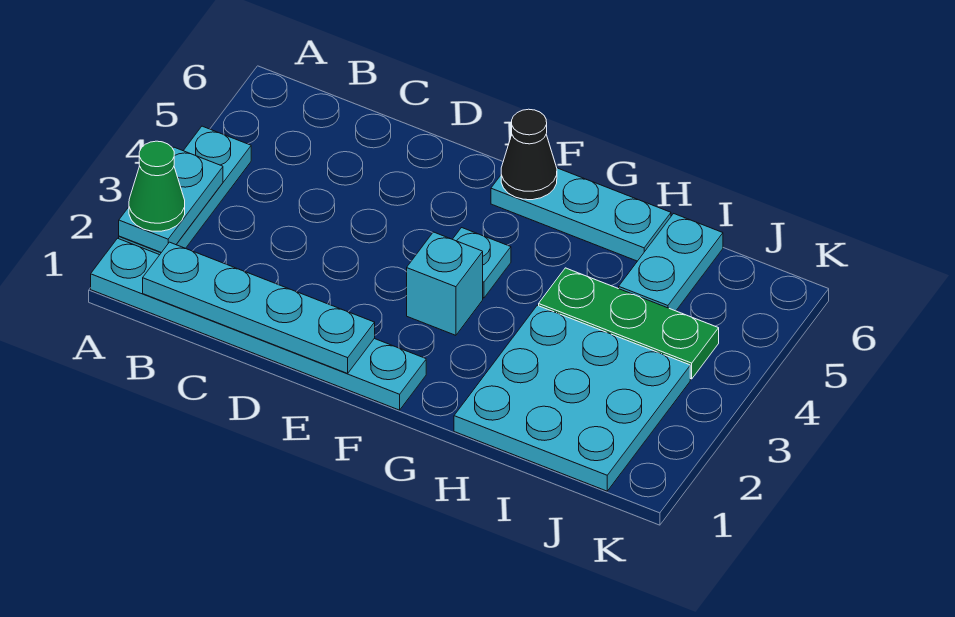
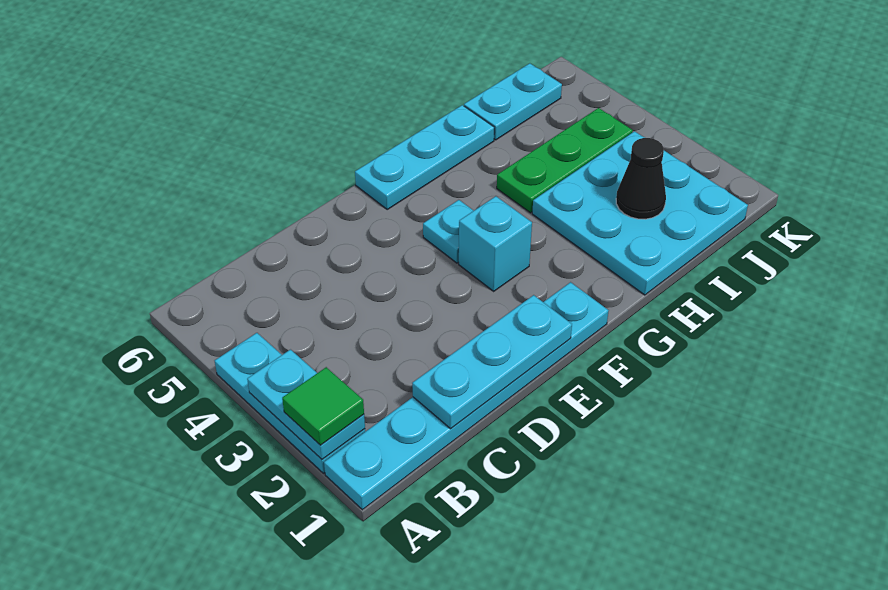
green 1x1 cone [129,141,185,231] -> green 1x1 tile [282,367,364,445]
cyan 1x4 plate [143,242,375,373] -> cyan 1x3 plate [412,295,572,429]
black 1x1 cone [501,109,557,200] -> black 1x1 cone moved to [616,138,666,219]
cyan 1x2 plate [619,214,723,311] -> cyan 1x2 plate turned to [464,63,562,140]

